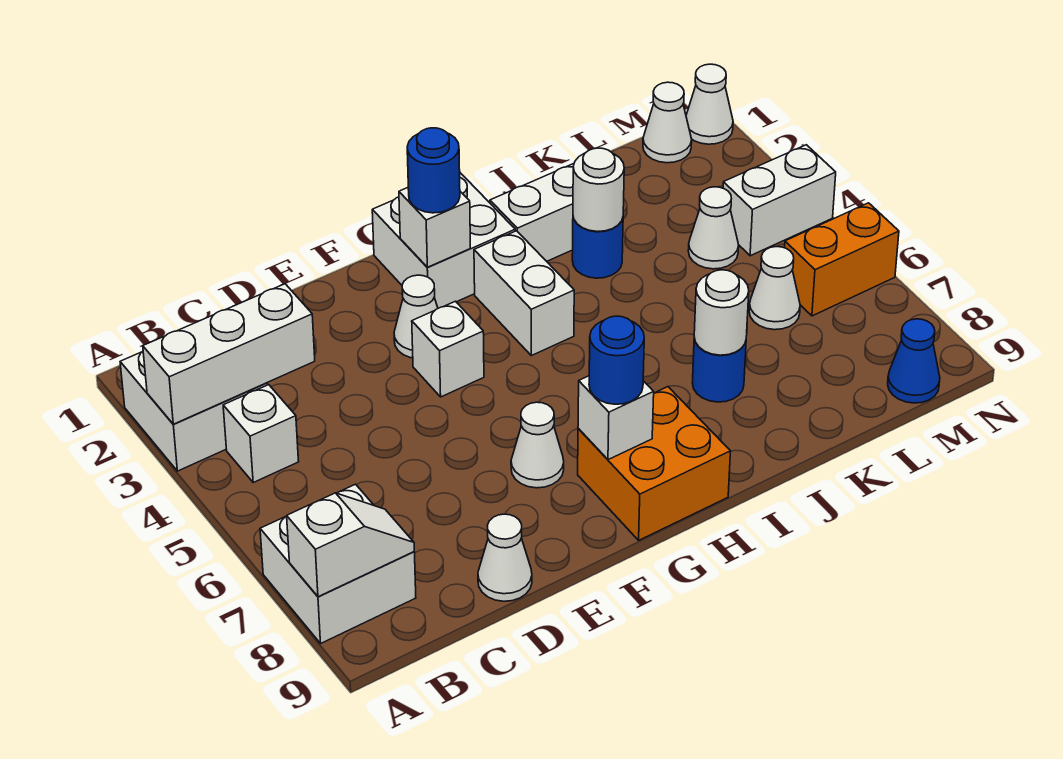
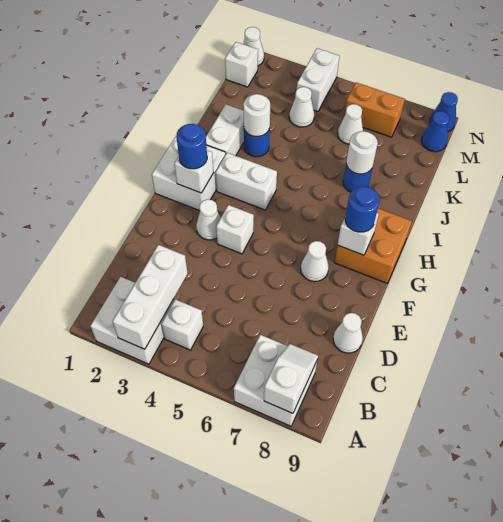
white 1x1 cone [643,82,692,163] -> white 1x1 brick [225,42,258,87]
orange 1x2 brick [785,203,899,316] -> orange 1x2 brick turned to [344,83,405,137]
none -> blue 1x1 cone [430,92,458,132]

